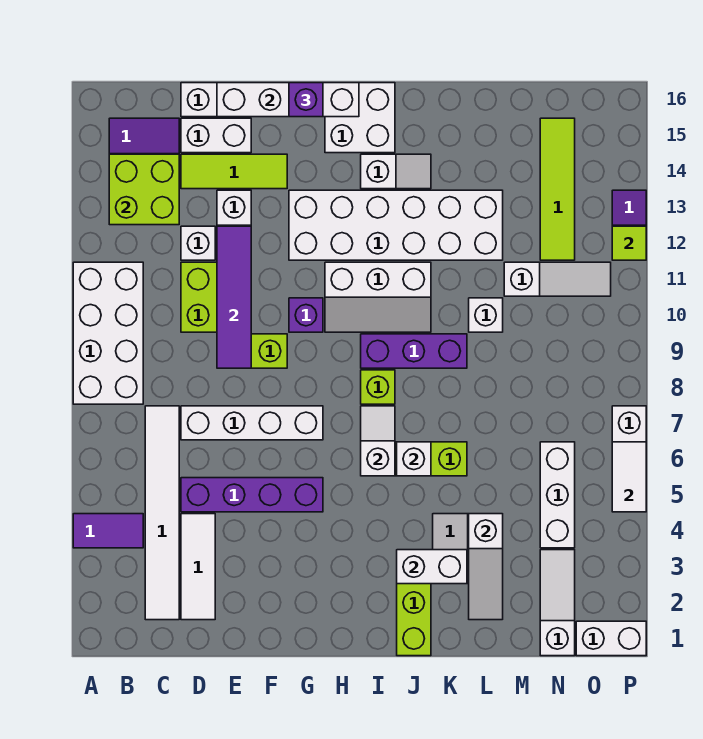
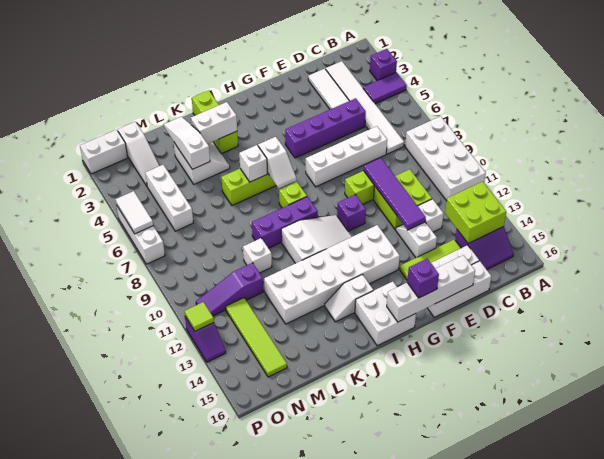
none -> purple 1x1 brick [370,49,397,81]
white 2x3 slope [325,262,431,332] -> white 2x3 slope turned to [281,215,352,263]
white 1x3 slope [504,262,611,296] -> purple 1x3 slope [196,263,263,316]

